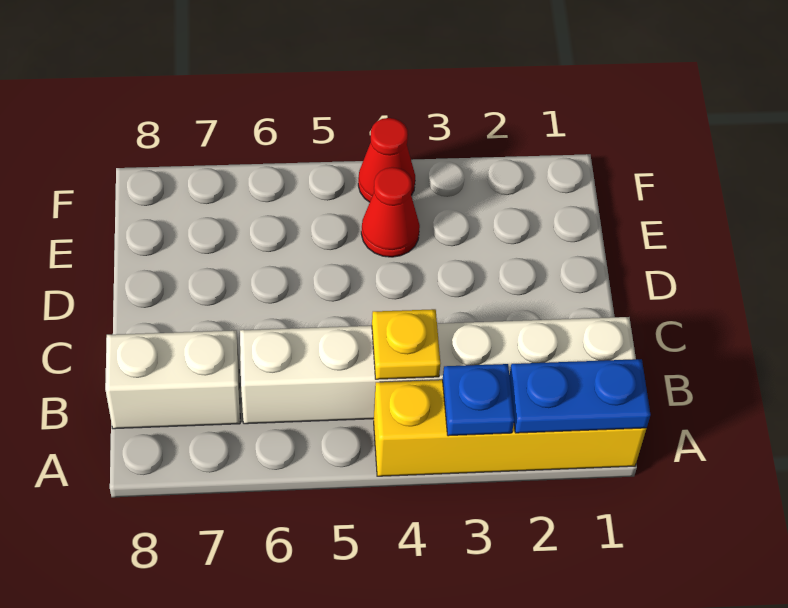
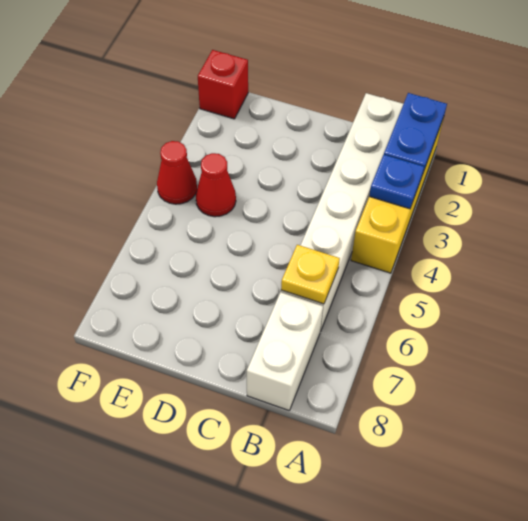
yellow 1x1 plate [372,309,441,379] -> yellow 1x1 plate moved to [281,245,340,304]
none -> red 1x1 brick [198,50,248,119]

